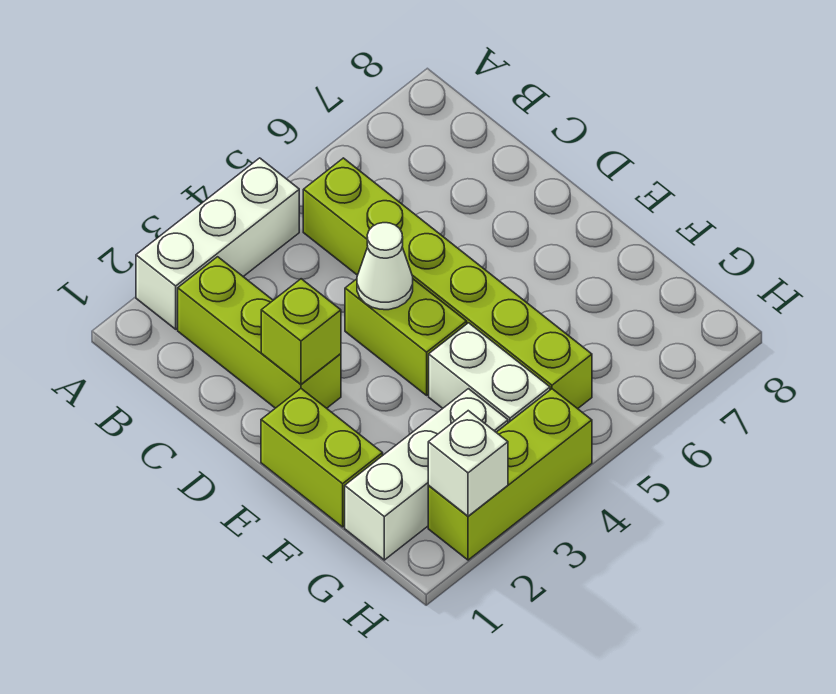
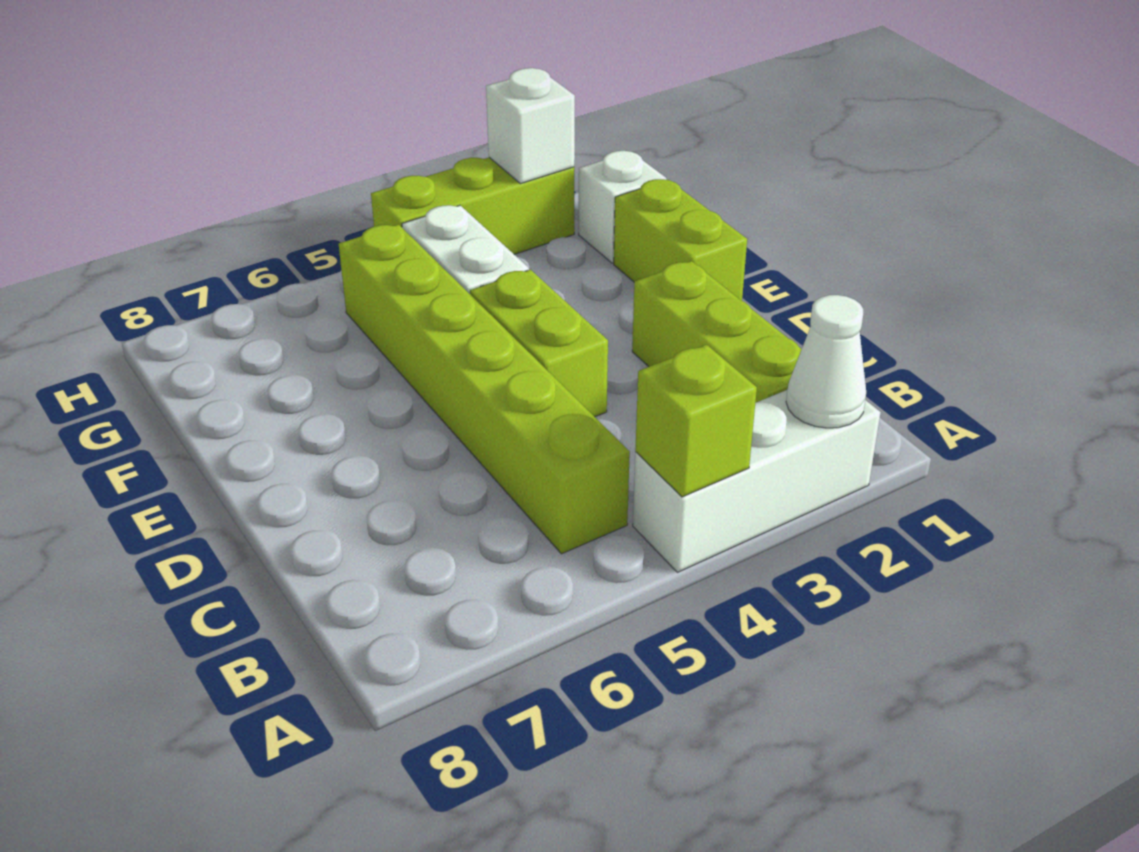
lime 1x1 brick [261,279,341,384] -> lime 1x1 brick moved to [635,345,757,497]
white 1x1 cone [357,223,413,310] -> white 1x1 cone moved to [786,295,866,428]
white 1x3 brick [345,389,508,560] -> white 1x1 brick [579,151,666,263]

